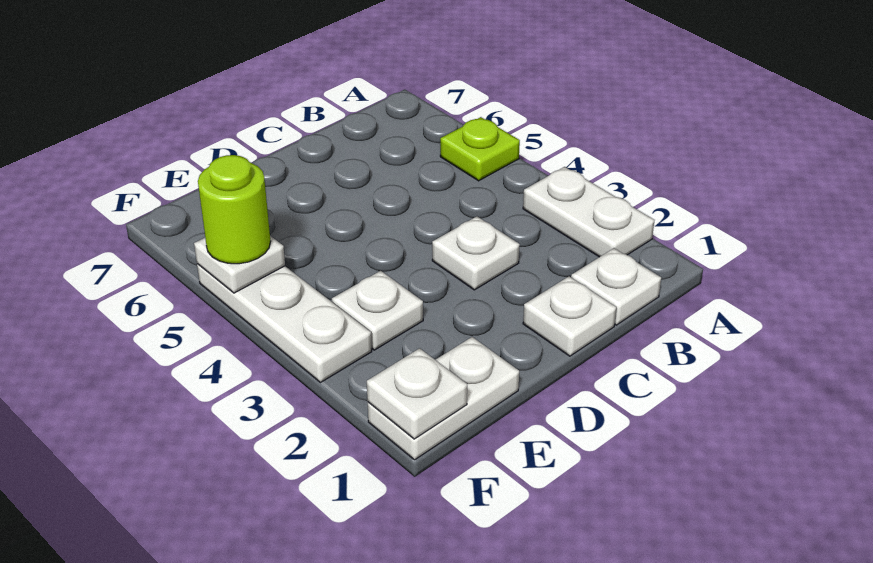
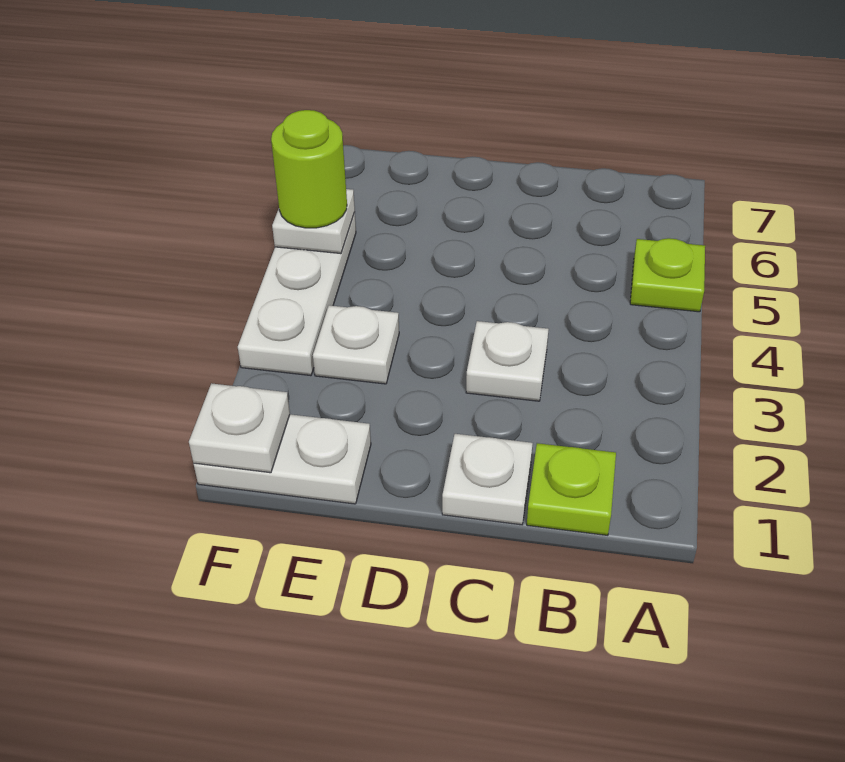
white 1x2 plate [523,167,655,257] -> none
white 1x1 plate [571,248,661,325] -> lime 1x1 plate [527,443,616,535]

